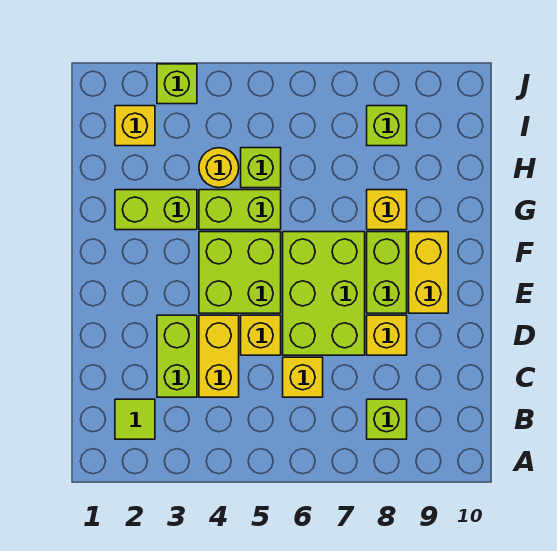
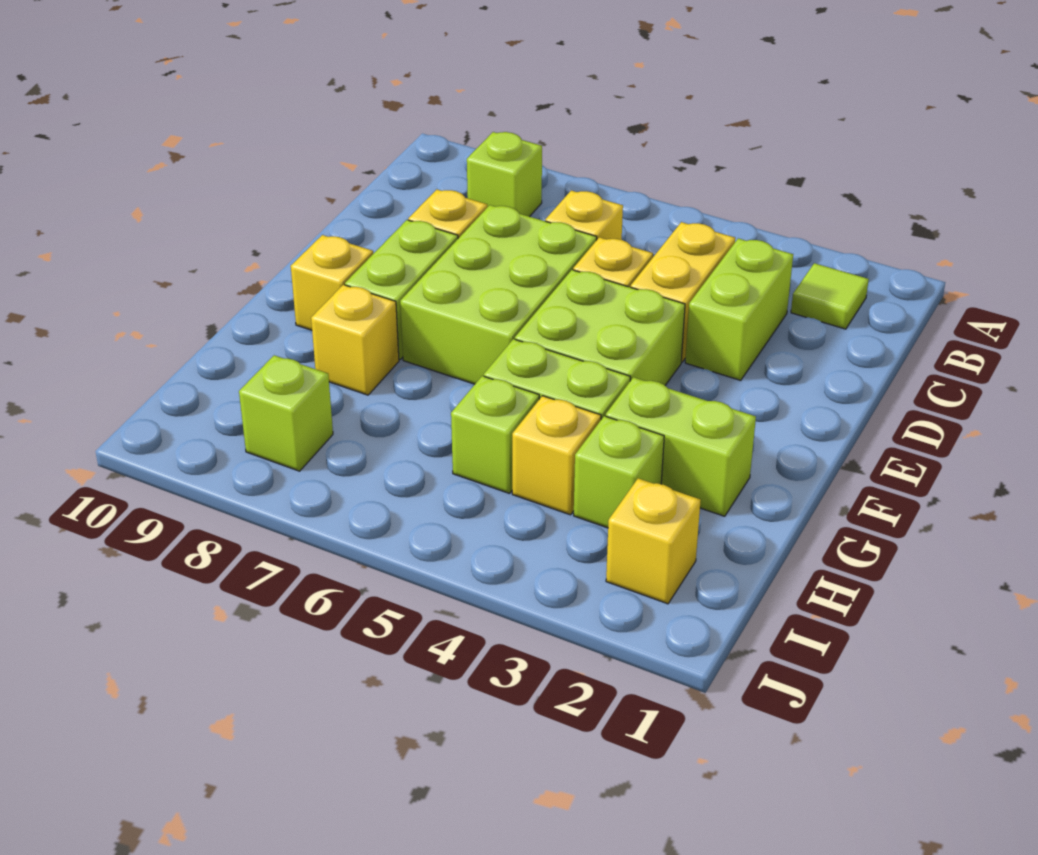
yellow 1x2 brick [409,232,448,313] -> yellow 1x1 brick [291,235,373,330]
yellow 1x1 round brick [199,148,239,188] -> yellow 1x1 brick [512,396,601,515]
lime 1x1 brick [157,64,197,104] -> lime 1x1 brick moved to [574,416,664,528]

